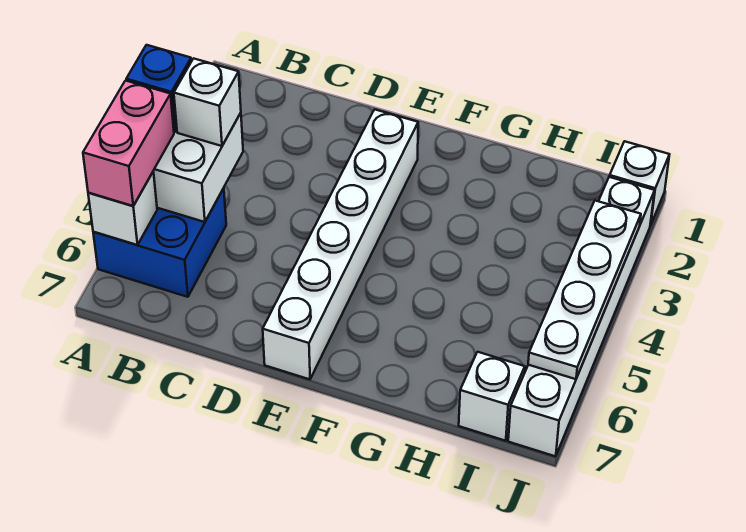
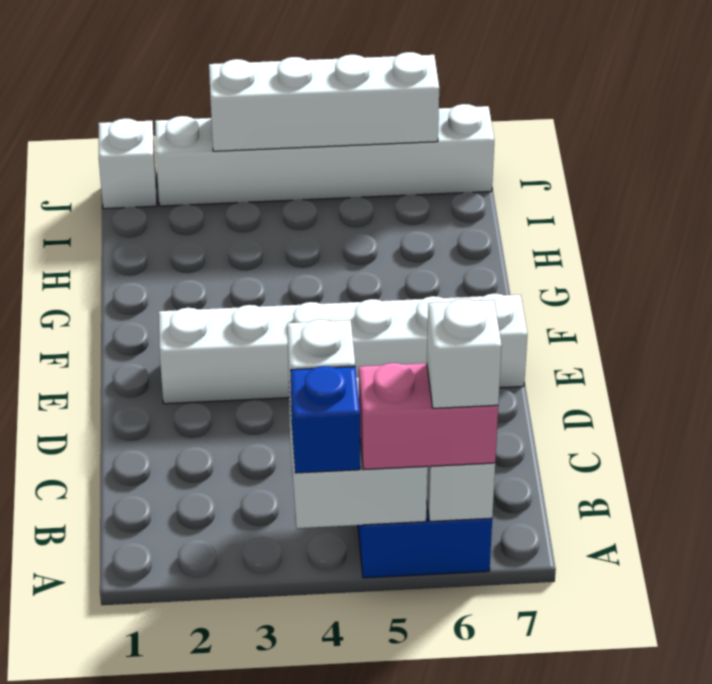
white 1x1 brick [459,352,525,441] -> white 1x1 brick moved to [427,299,502,408]
white 1x4 plate [528,201,641,379] -> white 1x4 brick [209,52,439,151]

